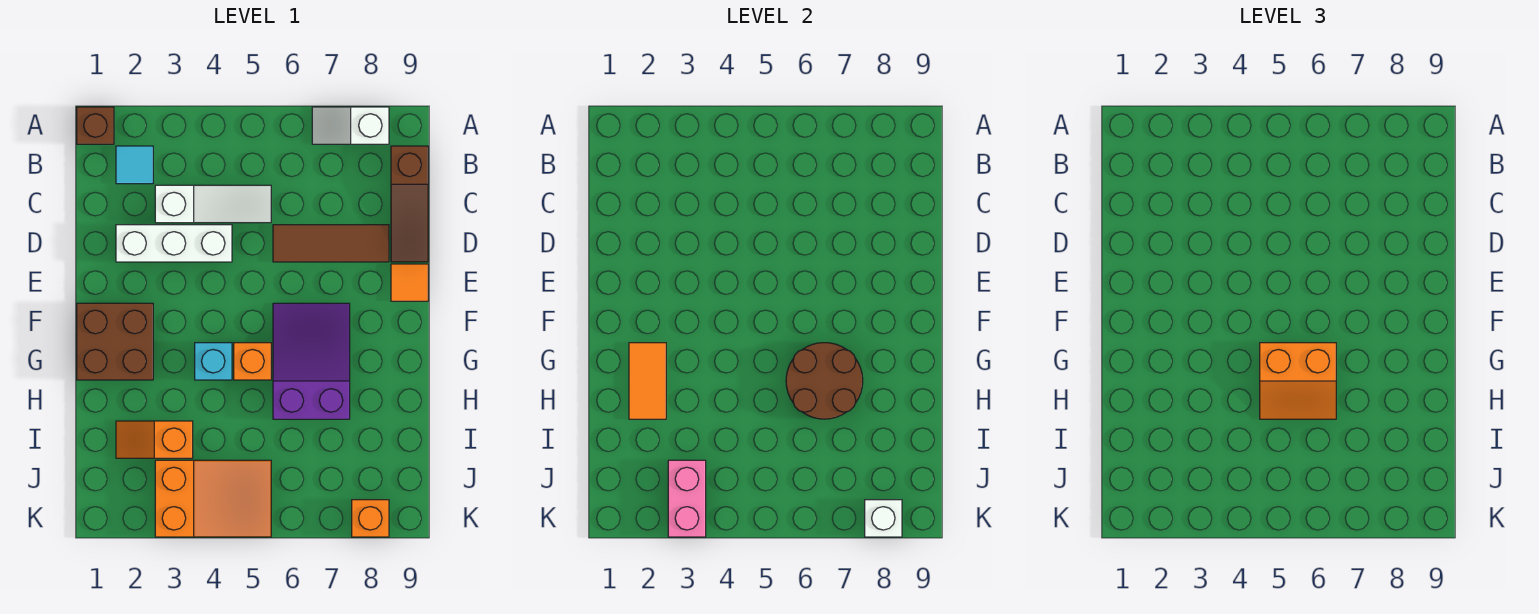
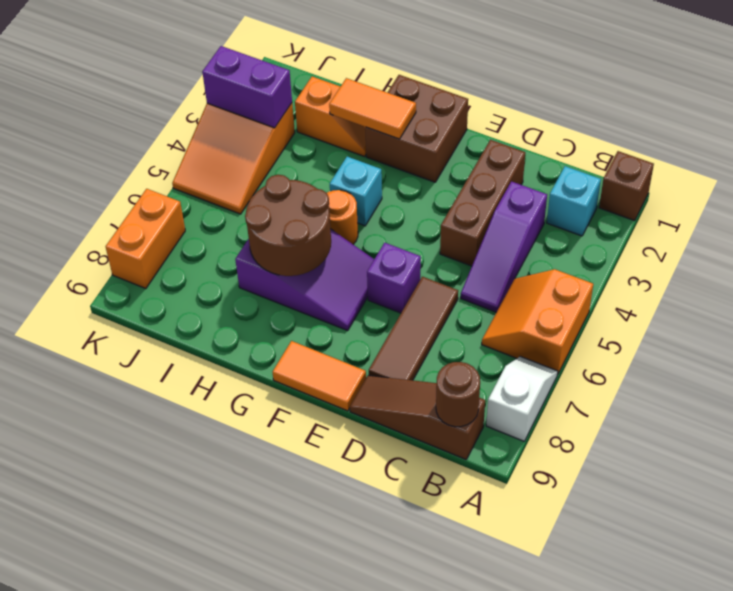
cyan 1x1 tile [116,146,153,184] -> cyan 1x1 brick [547,166,601,236]
none -> brown 1x1 round brick [436,362,480,427]
white 1x3 slope [155,185,271,223] -> purple 1x3 slope [461,182,547,312]
white 1x3 brick [116,225,232,262] -> brown 1x3 brick [440,140,525,266]
none -> purple 1x1 brick [367,243,421,313]
orange 1x1 tile [391,264,428,301] -> orange 1x2 tile [273,341,366,411]
orange 1x1 brick [234,343,271,380] -> orange 1x1 round brick [327,190,358,244]
orange 2x2 slope [1260,343,1336,419] -> orange 2x2 slope moved to [482,269,593,374]
orange 1x2 slope [116,421,193,458] -> orange 1x2 slope turned to [295,77,366,156]
pink 1x2 brick [668,460,706,537] -> purple 1x2 brick [202,46,292,128]
orange 1x1 brick [352,500,389,537] -> orange 1x2 brick [106,189,185,289]
white 1x1 brick [865,500,902,537] -> none

